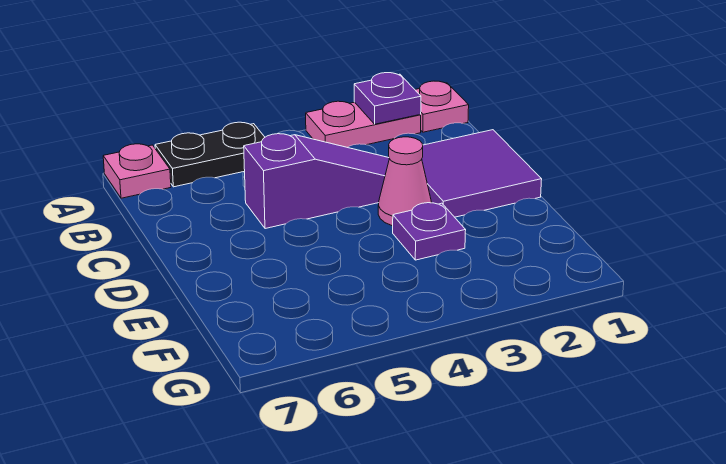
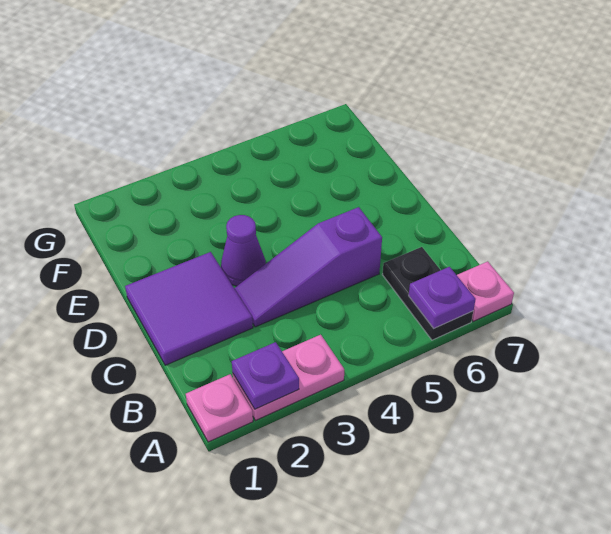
black 1x2 plate [155,122,265,187] -> black 1x2 plate turned to [382,247,473,340]
pink 1x1 cone [378,137,432,226] -> purple 1x1 cone [221,215,266,286]
purple 1x1 plate [393,203,466,260] -> purple 1x1 plate moved to [409,267,476,328]

